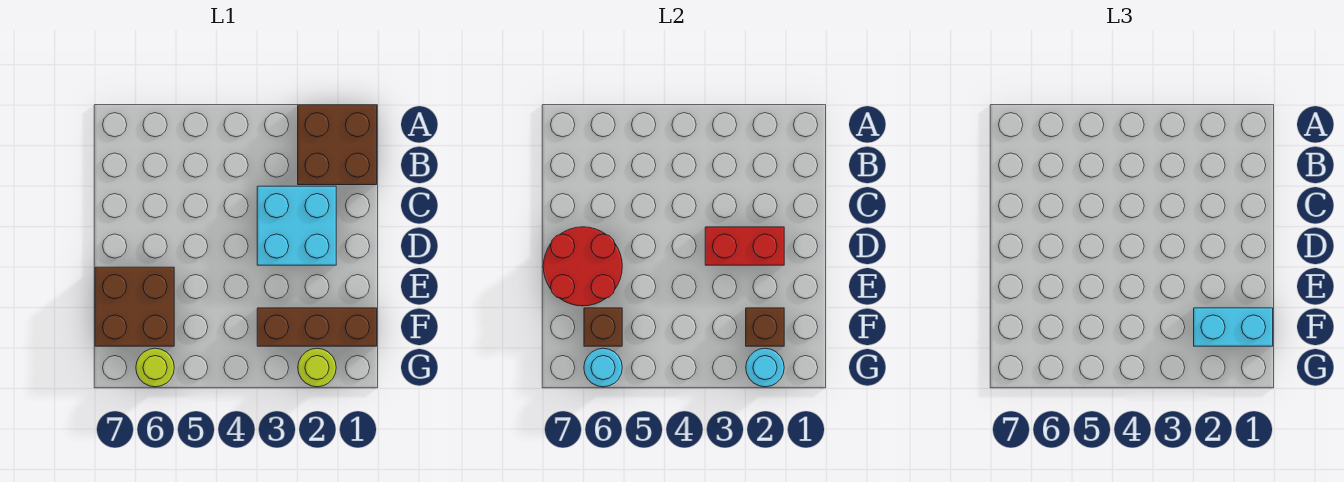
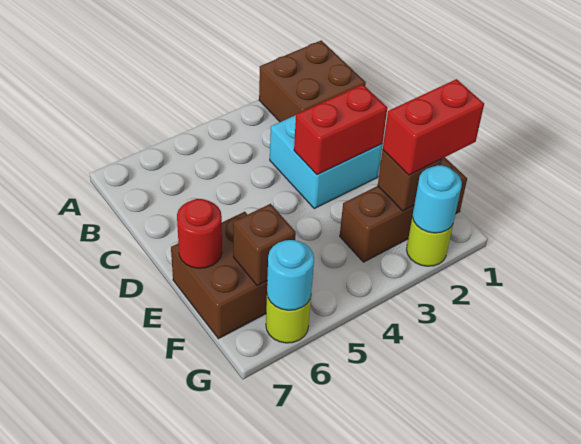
red 2x2 round brick [543,227,622,306] -> red 1x1 round brick [177,199,222,268]
cyan 1x2 brick [1194,308,1273,346] -> red 1x2 brick [383,79,484,175]

